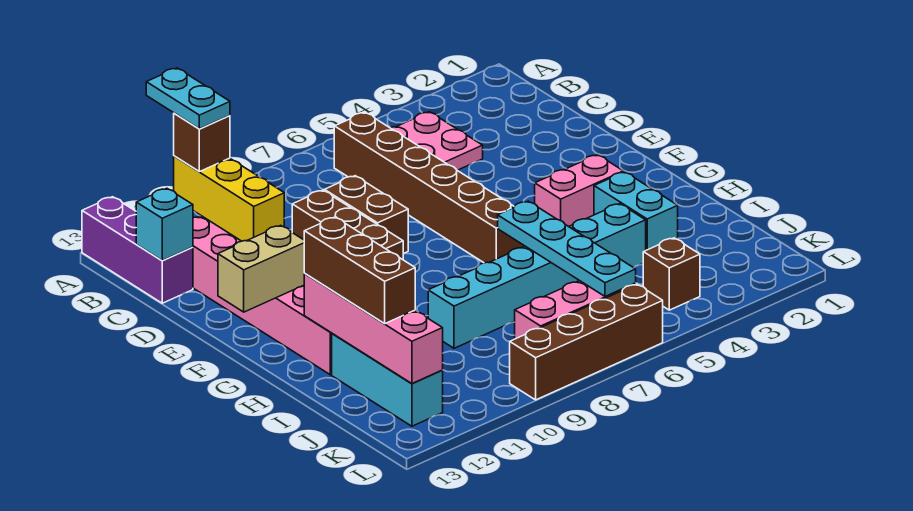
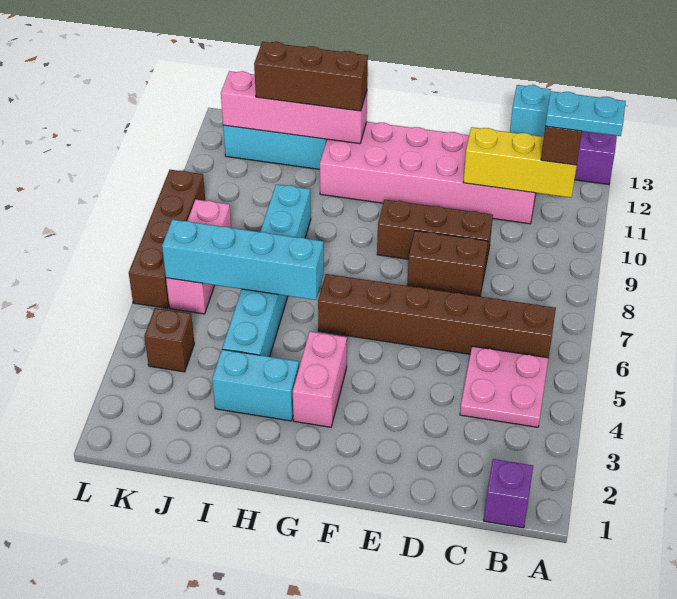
none -> purple 1x1 brick [484,459,533,528]
tan 1x2 brick [218,225,305,312] -> none
cyan 1x4 plate [498,201,636,296] -> cyan 1x4 brick [162,219,324,300]

